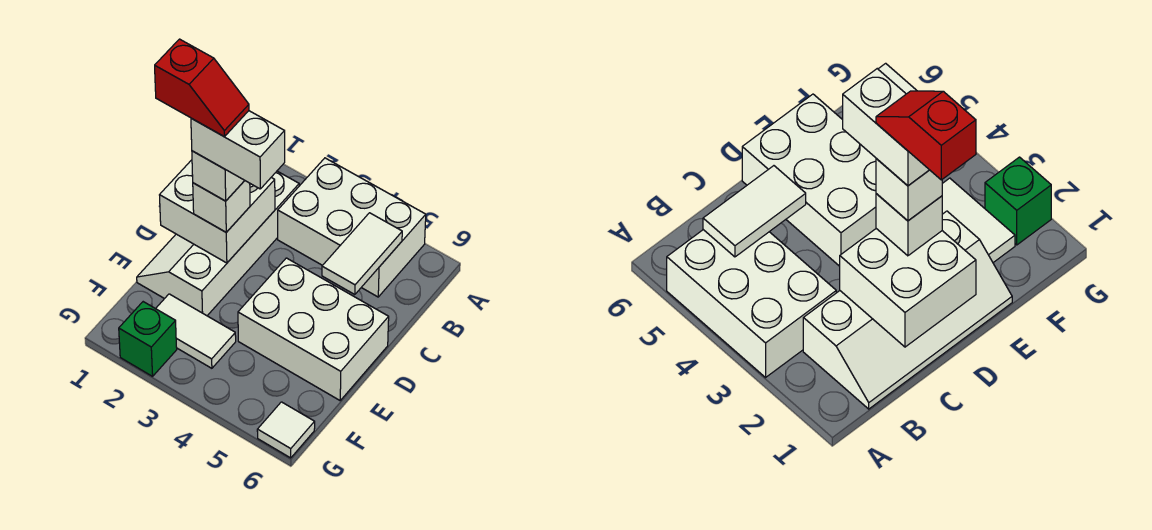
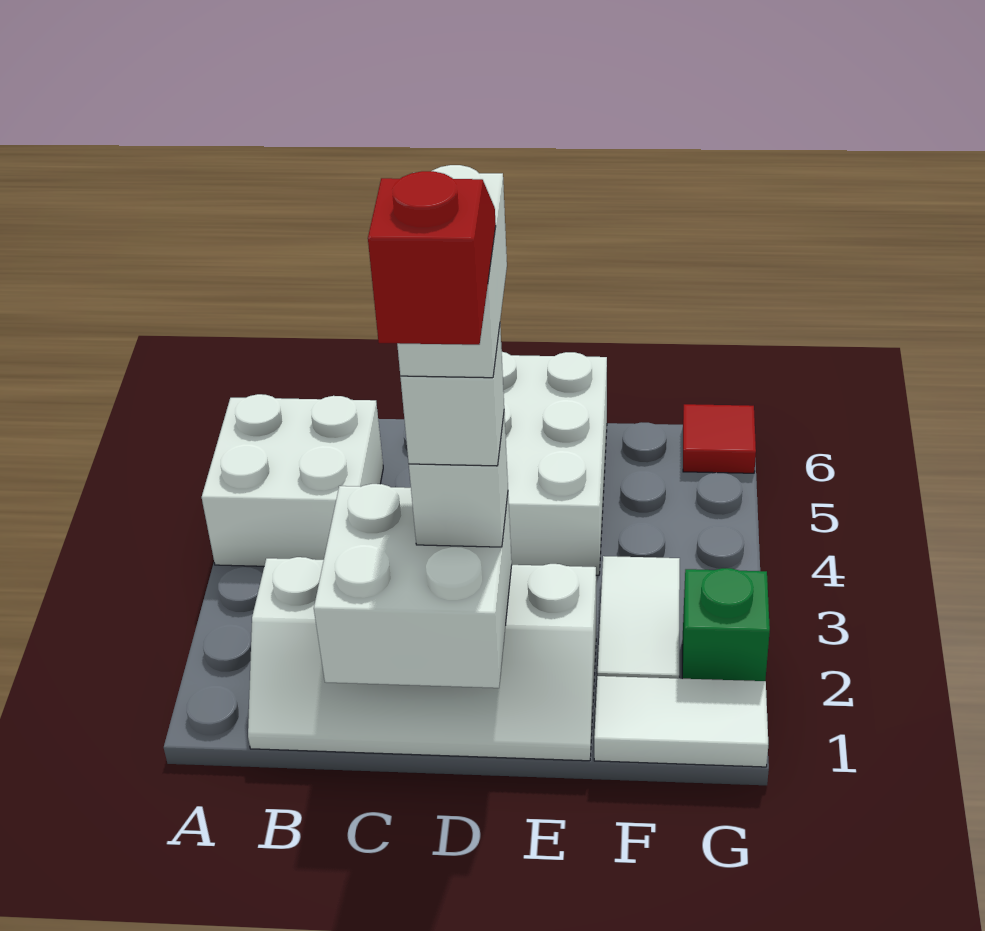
white 2x3 brick [278,158,426,297] -> white 2x2 brick [202,394,383,566]
white 1x2 tile [322,213,402,295] -> white 1x2 tile moved to [594,676,768,767]
white 1x1 tile [257,402,315,458] -> red 1x1 tile [683,404,756,473]

